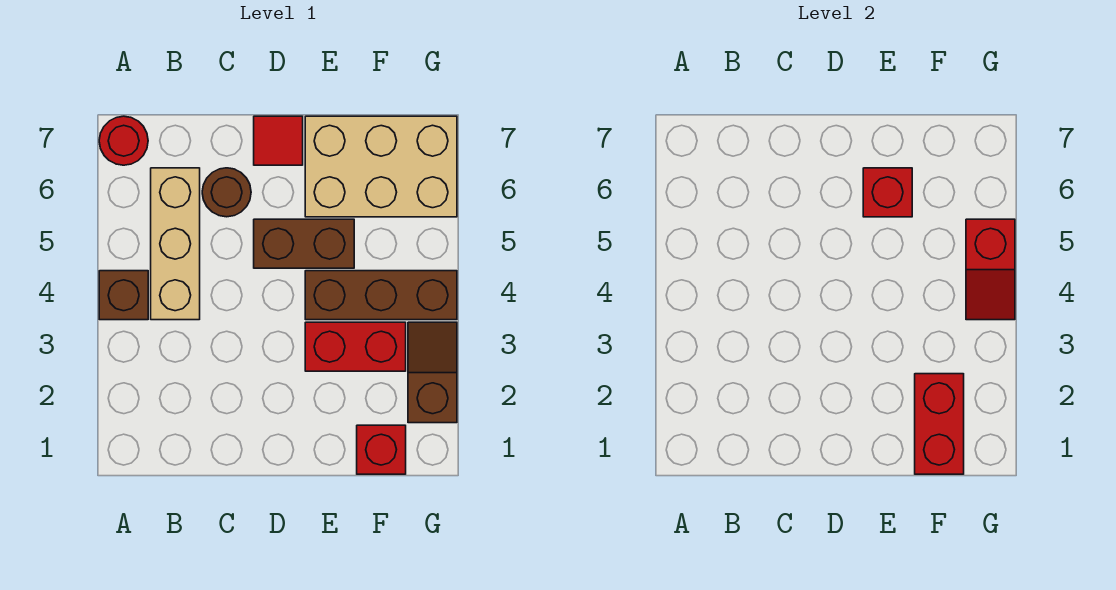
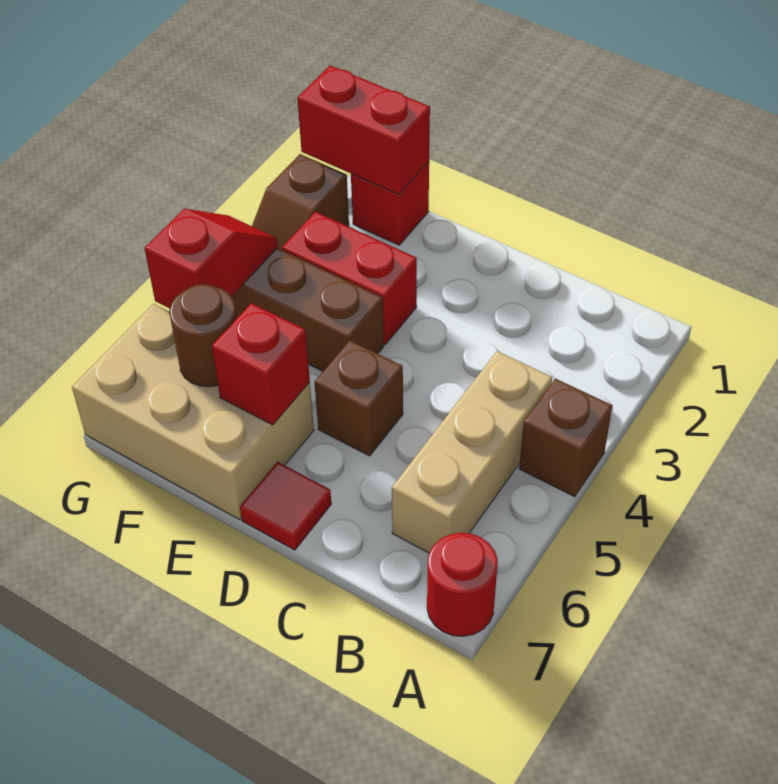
brown 1x1 round brick [202,168,251,217] -> brown 1x1 round brick moved to [169,284,237,387]
brown 1x2 brick [254,219,354,268] -> brown 1x1 brick [314,341,403,456]
red 1x2 brick [915,374,964,474] -> red 1x2 brick turned to [297,65,430,194]

